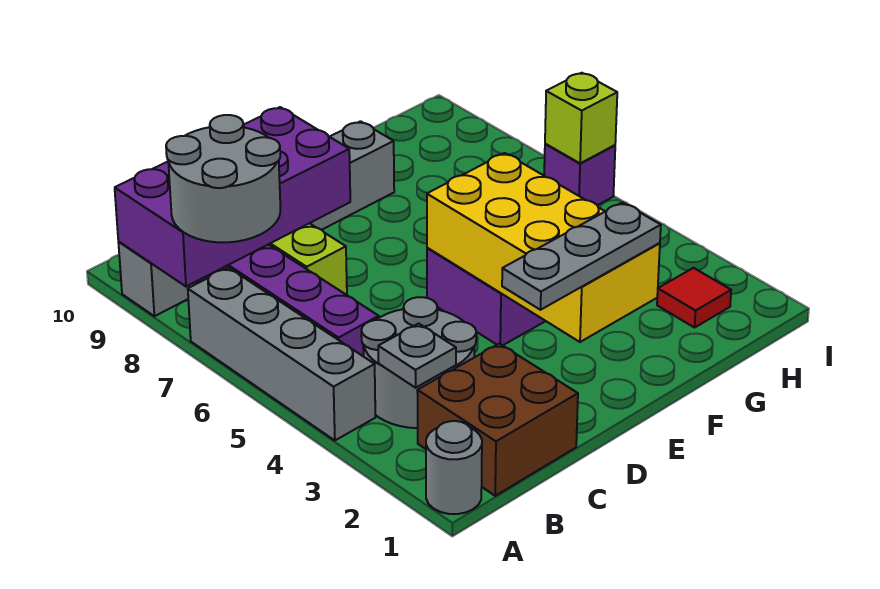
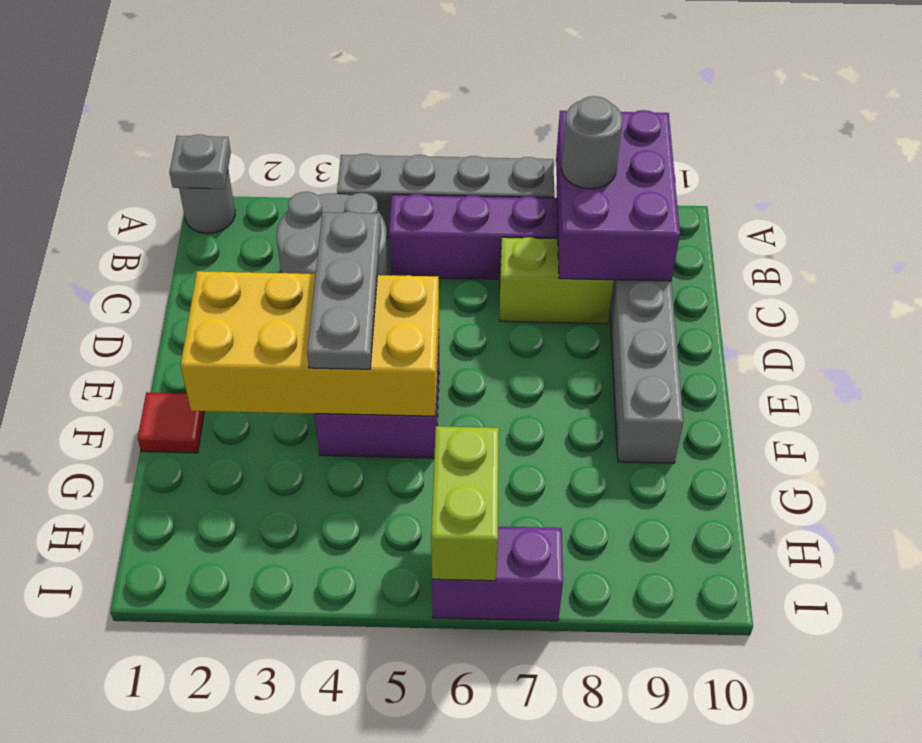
grey 2x2 round brick [166,115,280,243] -> grey 1x1 round brick [561,96,623,189]
purple 2x4 brick [115,107,350,287] -> purple 2x3 brick [556,110,680,281]
brown 2x2 brick [417,344,578,496] -> none
grey 1x1 plate [378,323,456,388] -> grey 1x1 plate moved to [169,134,231,189]
grey 1x3 plate [502,202,661,310] -> grey 1x3 plate moved to [307,212,381,369]
red 1x1 tile [657,268,731,328] -> red 1x1 tile moved to [138,392,204,453]
purple 1x1 brick [544,144,615,205] -> purple 1x2 brick [432,527,563,621]
lime 1x1 brick [545,73,617,163] -> lime 1x2 brick [431,426,499,581]

